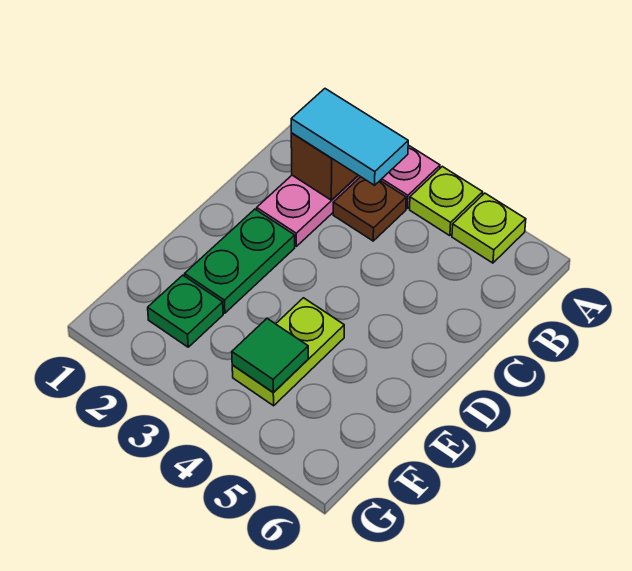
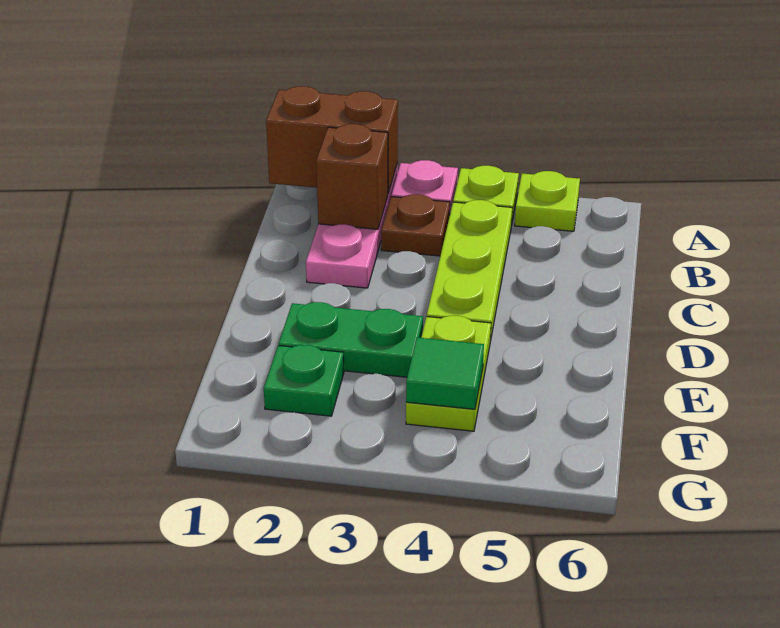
none -> brown 1x2 brick [266,86,398,194]
cyan 1x2 tile [291,89,408,185] -> none
none -> lime 1x3 plate [427,200,512,341]
green 1x2 plate [185,209,295,313] -> green 1x2 plate turned to [279,302,423,377]

